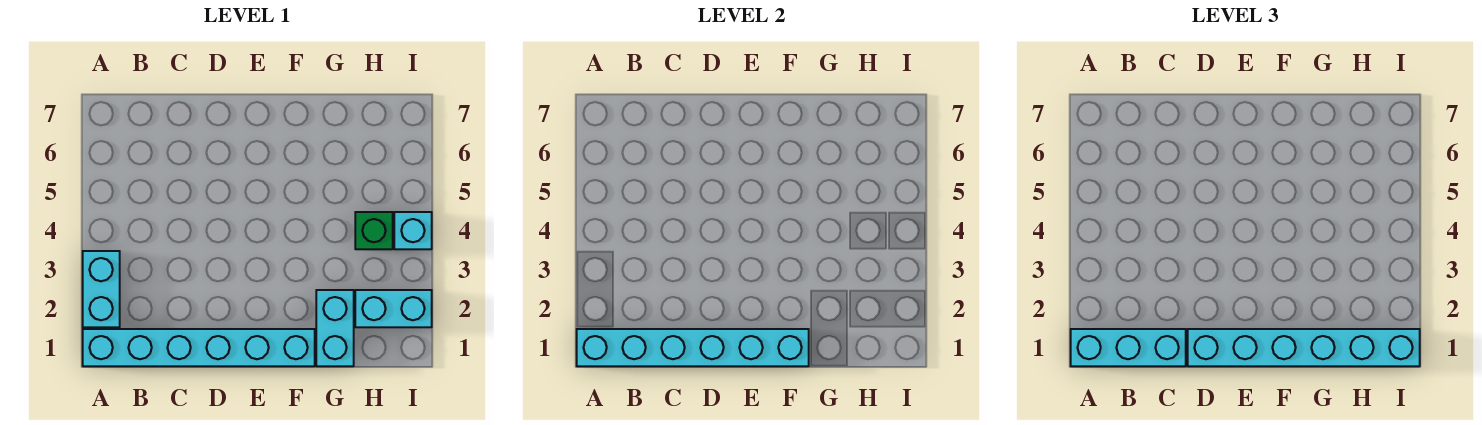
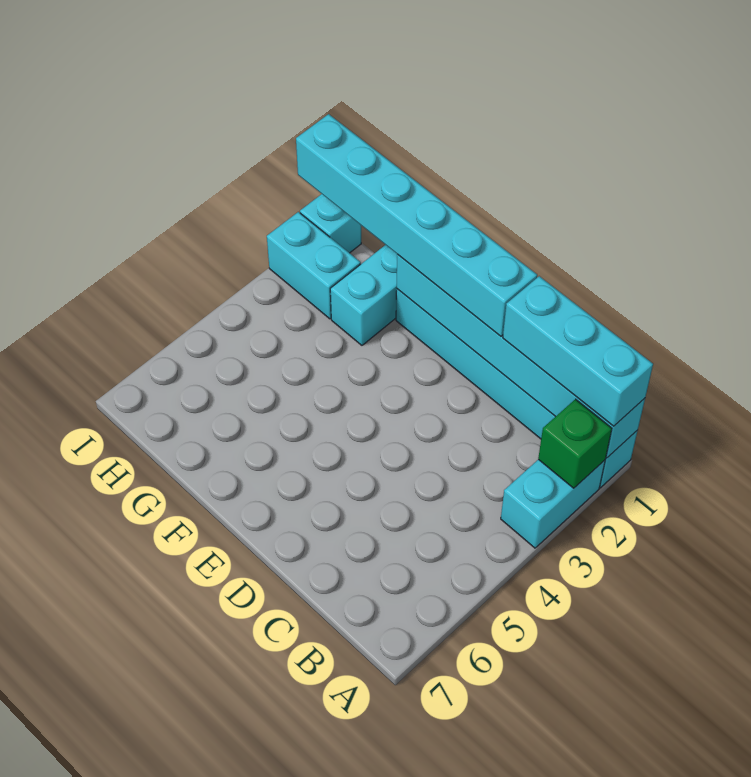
green 1x1 brick [355,212,393,249] -> green 1x1 brick moved to [538,399,612,488]
cyan 1x1 brick [394,212,432,249] -> cyan 1x1 brick moved to [300,194,361,253]

